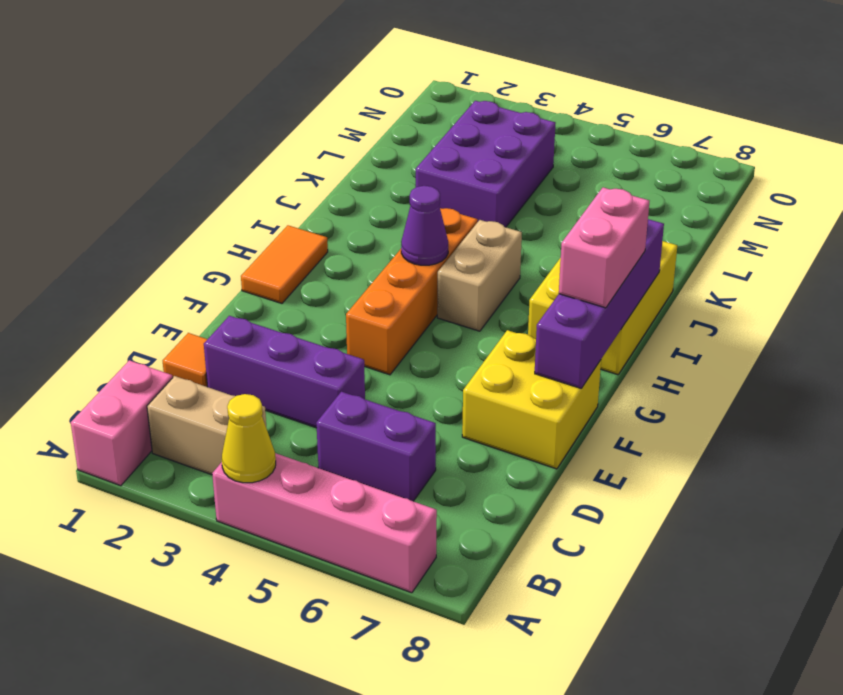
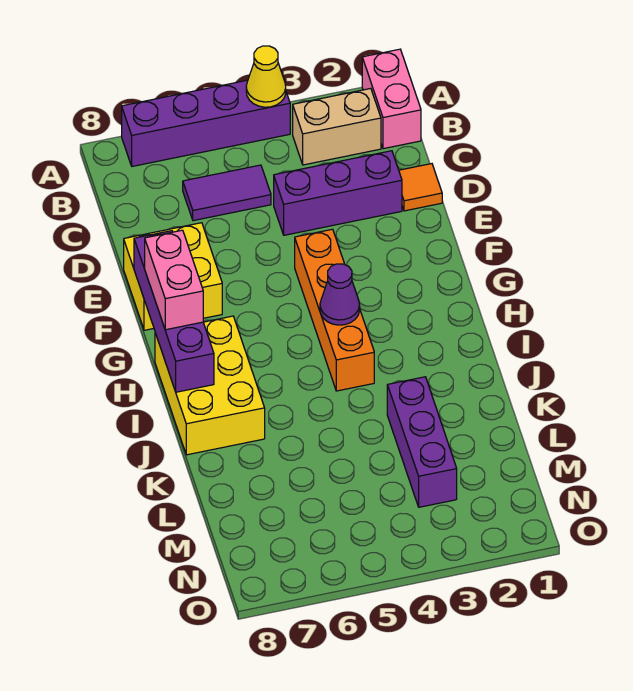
pink 1x4 brick [212,453,437,593] -> purple 1x4 brick [122,80,290,166]
purple 1x2 brick [316,392,436,501] -> purple 1x2 tile [183,165,271,221]
orange 1x2 tile [241,225,328,303] -> none
tan 1x2 brick [437,220,522,331] -> none
purple 2x3 brick [416,101,556,227] -> purple 1x3 brick [387,377,457,507]

